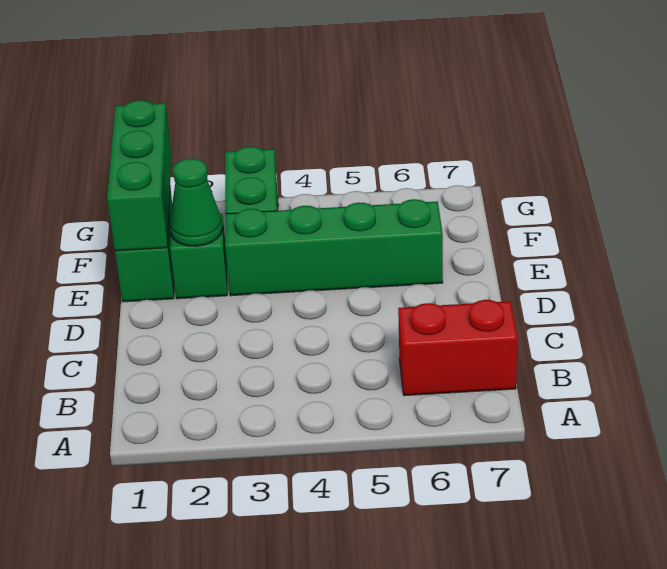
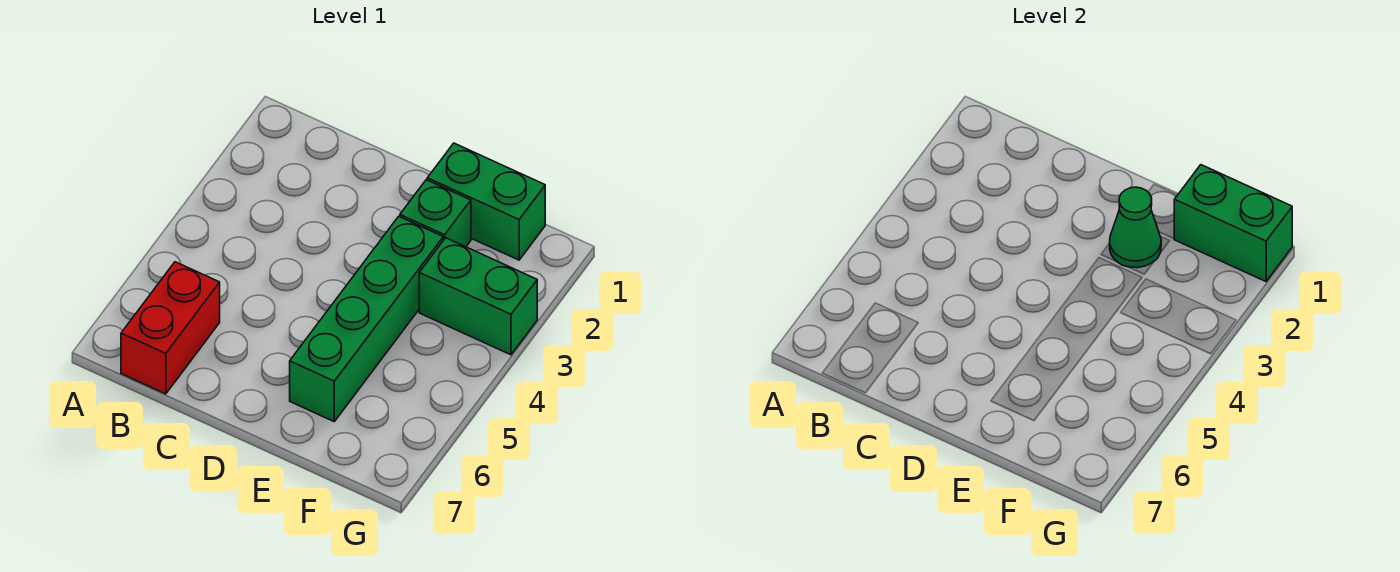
green 1x3 brick [107,100,171,251] -> green 1x2 brick [1174,165,1292,281]

